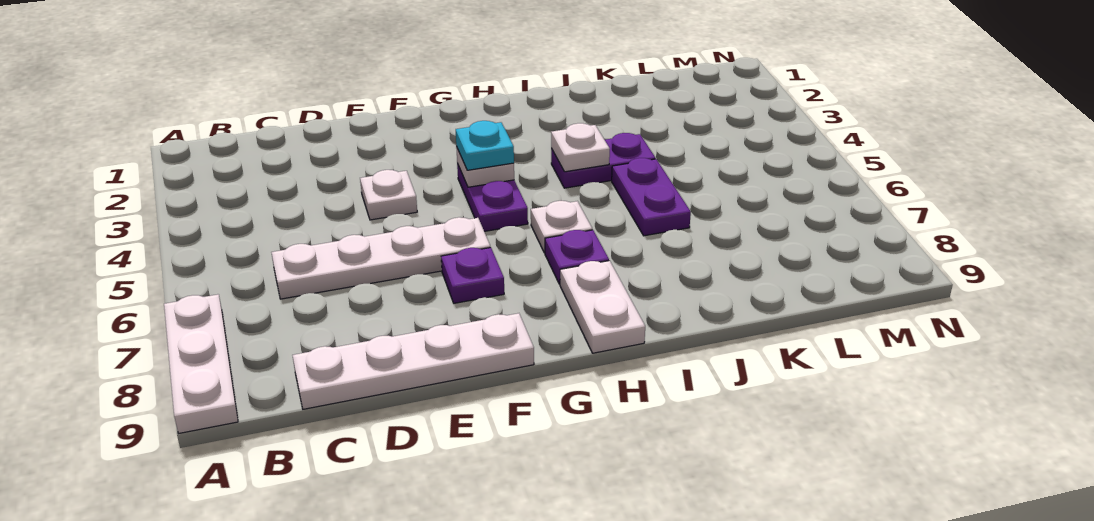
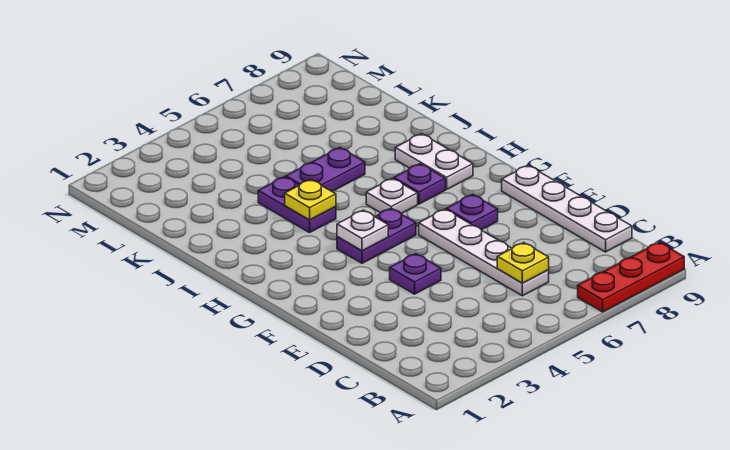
white 1x3 plate [164,294,238,433] -> red 1x3 plate [578,242,684,312]
none -> yellow 1x1 plate [497,243,549,283]
white 1x1 plate [360,170,417,220] -> purple 1x1 plate [390,254,441,294]
cyan 1x1 plate [456,121,514,170] -> none
white 1x2 plate [560,261,645,353] -> white 1x2 plate turned to [395,134,473,190]
white 1x1 plate [551,123,610,172] -> yellow 1x1 plate [285,179,336,220]

